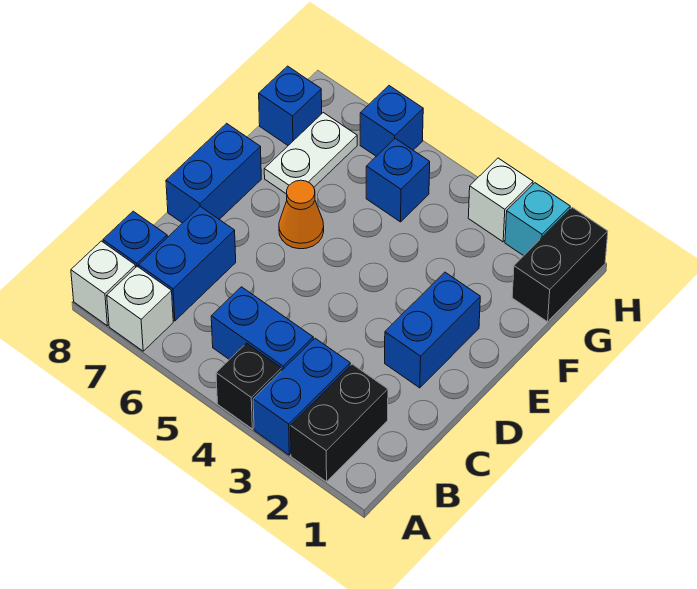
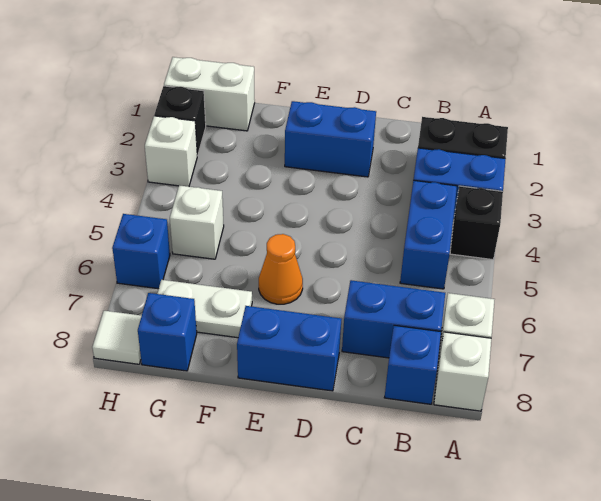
black 1x2 brick [512,207,608,322] -> white 1x2 brick [164,57,255,131]
blue 1x1 brick [366,138,430,222] -> white 1x1 brick [170,185,224,259]
cyan 1x1 brick [505,183,570,256] -> black 1x1 brick [154,86,206,156]
none -> white 1x1 tile [92,311,141,364]

